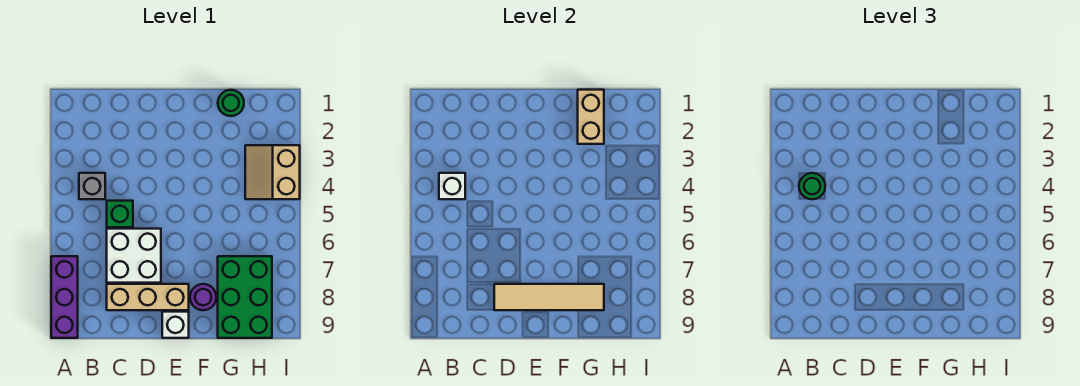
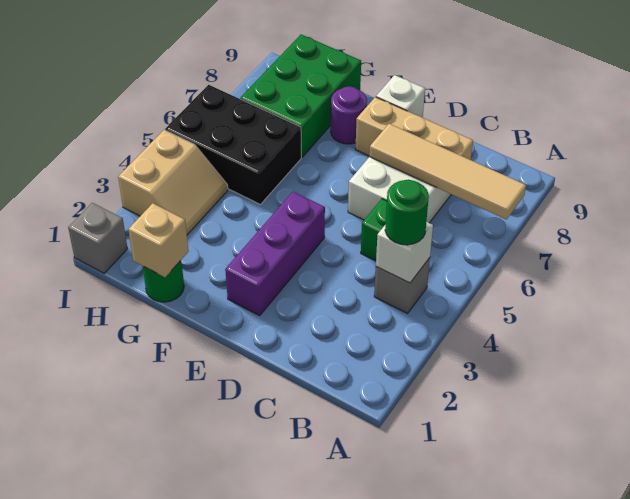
purple 1x3 brick [51,256,78,338] -> purple 1x3 brick moved to [225,192,325,316]
tan 1x4 tile [494,284,604,310] -> tan 1x4 tile moved to [369,124,526,219]
tan 1x2 brick [578,90,604,144] -> tan 1x1 brick [128,203,189,277]
none -> black 2x3 brick [165,85,301,205]
none -> grey 1x1 brick [68,203,128,273]

